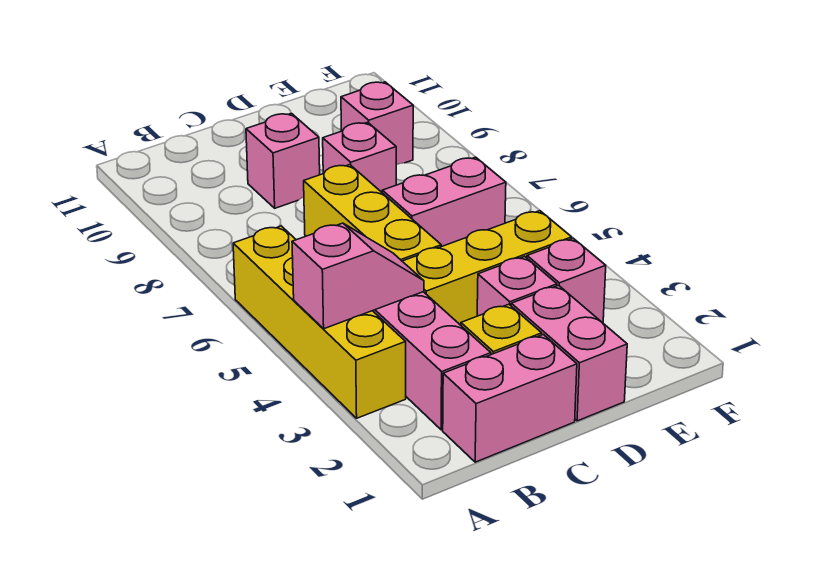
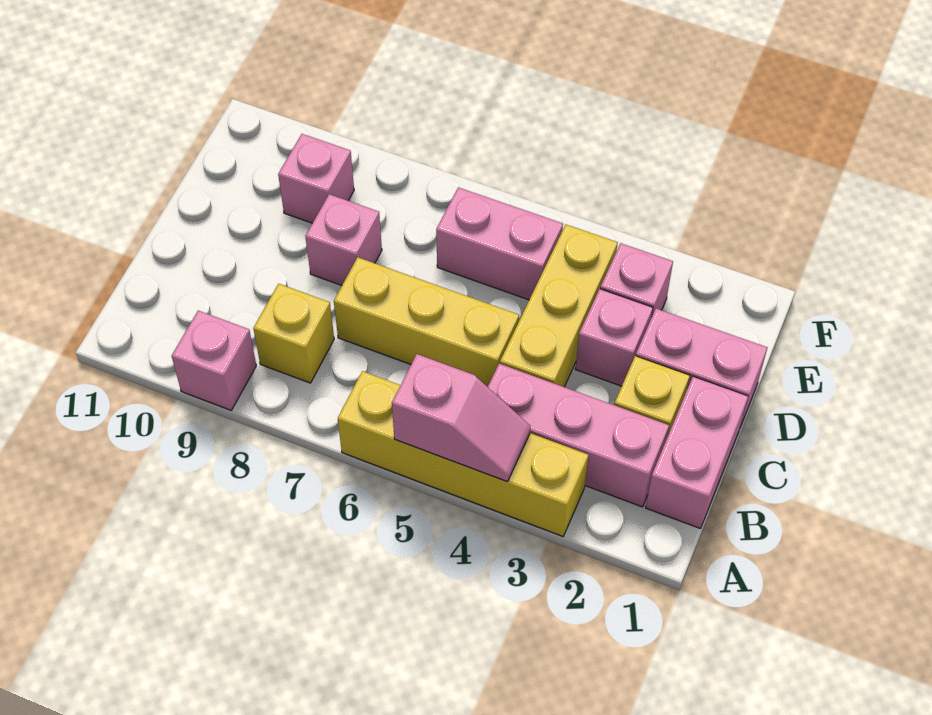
pink 1x2 slope [292,223,424,329] -> pink 1x2 slope turned to [392,354,531,482]
none -> yellow 1x1 brick [253,284,334,383]
pink 1x1 brick [246,113,320,208] -> pink 1x1 brick moved to [172,311,256,410]
pink 1x2 brick [382,157,506,247] -> pink 1x2 brick turned to [436,188,563,300]

